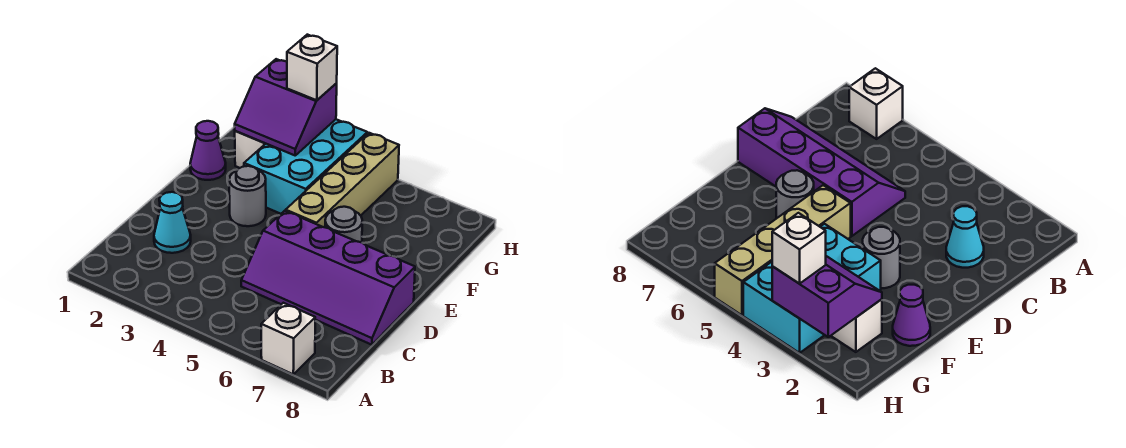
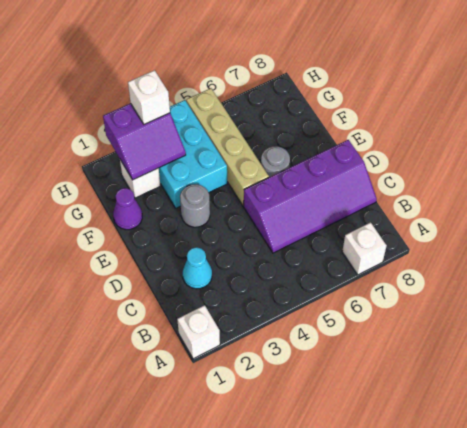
none -> white 1x1 brick [177,305,220,359]

